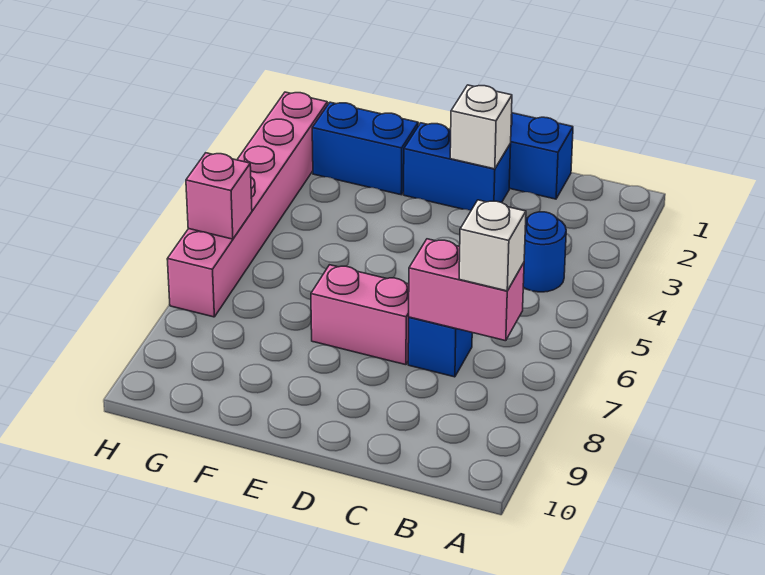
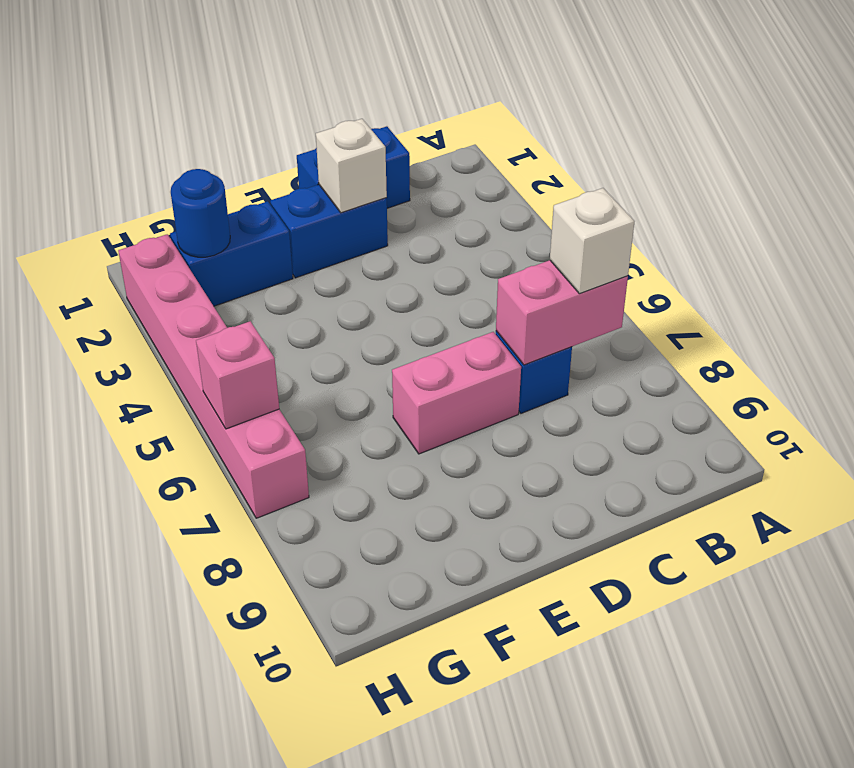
blue 1x1 round brick [523,212,566,292] -> blue 1x1 round brick moved to [171,169,230,257]

